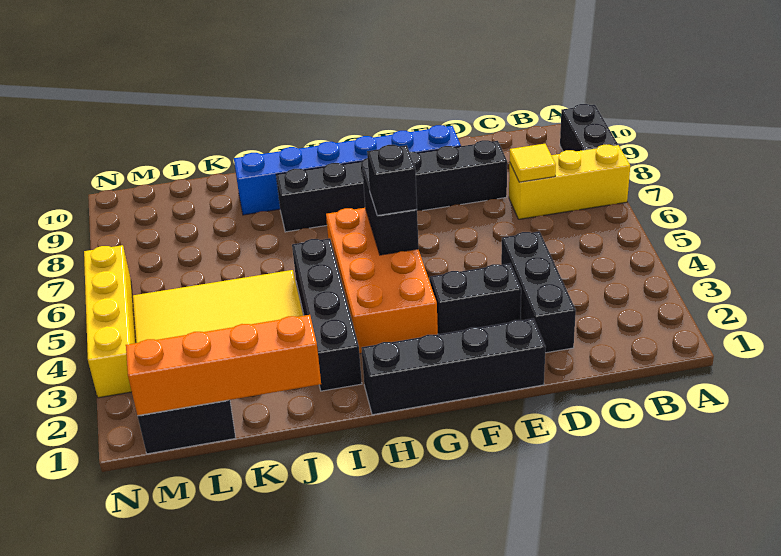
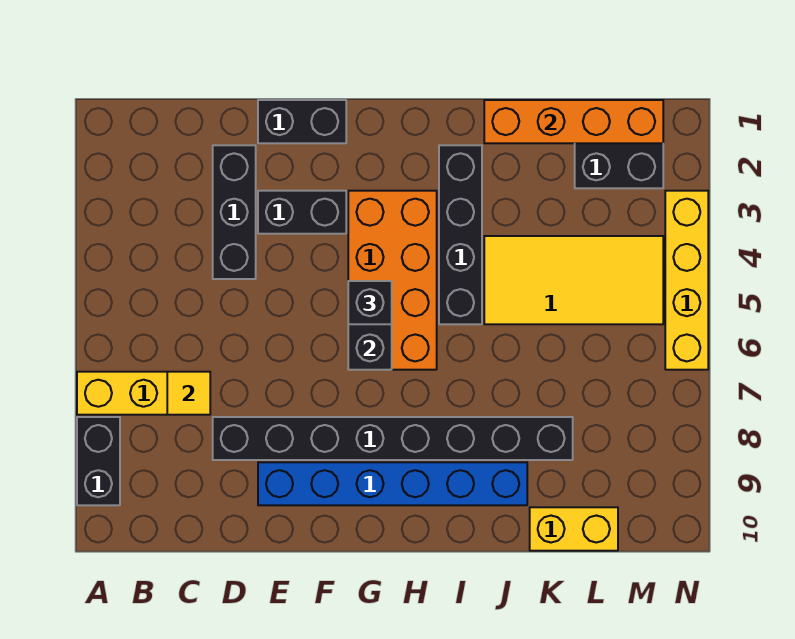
black 1x6 brick [276,140,507,232] -> black 1x8 brick [213,417,573,460]
black 1x4 brick [361,318,546,415] -> black 1x2 brick [258,100,346,143]
none -> yellow 1x2 brick [530,507,618,551]

